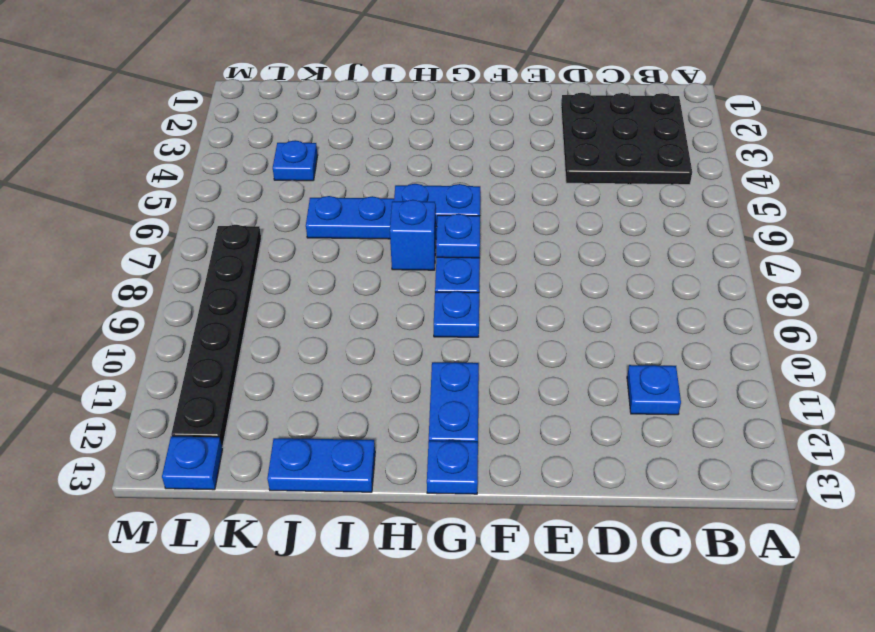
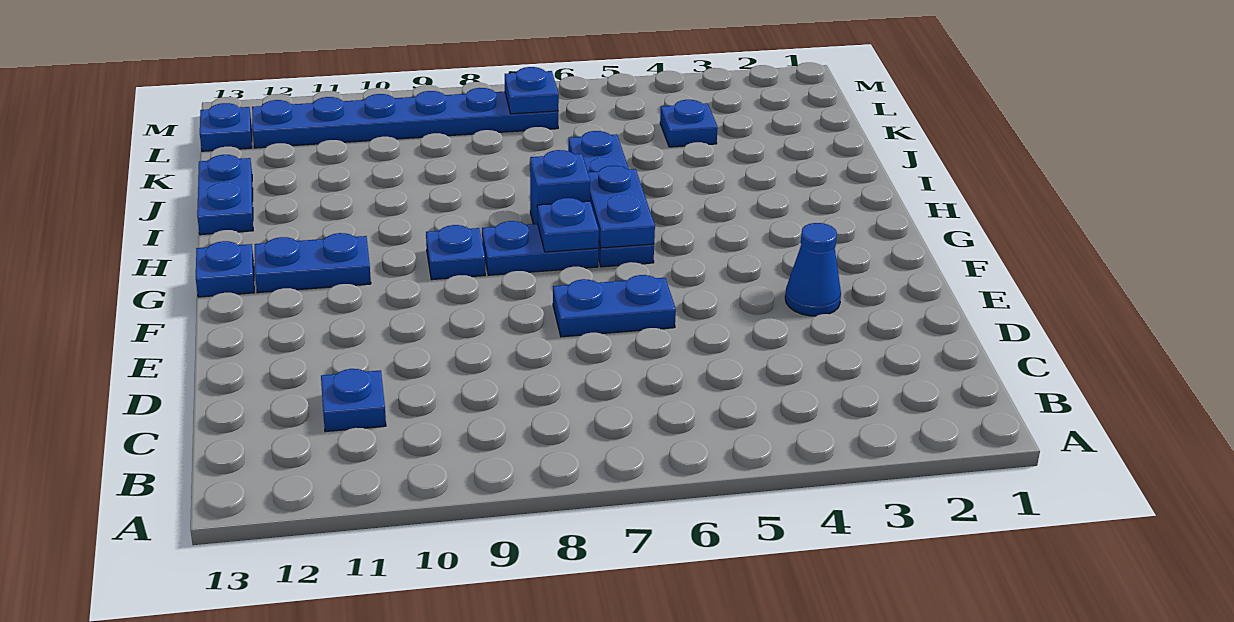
black 3x3 plate [561,93,692,185] -> none
none -> blue 1x1 cone [785,223,841,316]
none -> blue 1x2 plate [553,275,676,337]
black 1x6 plate [171,225,261,447] -> blue 1x6 plate [252,88,558,148]
none -> blue 1x1 plate [505,67,559,114]

